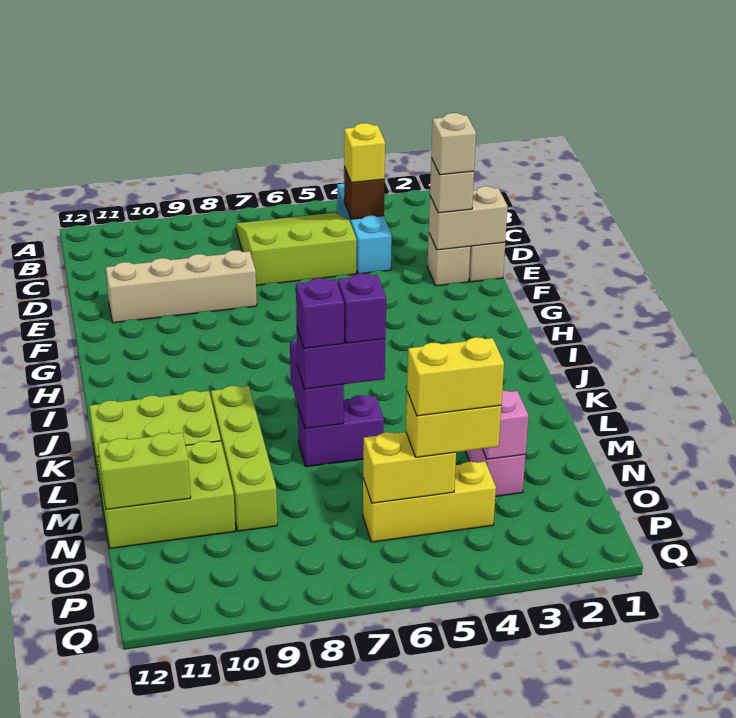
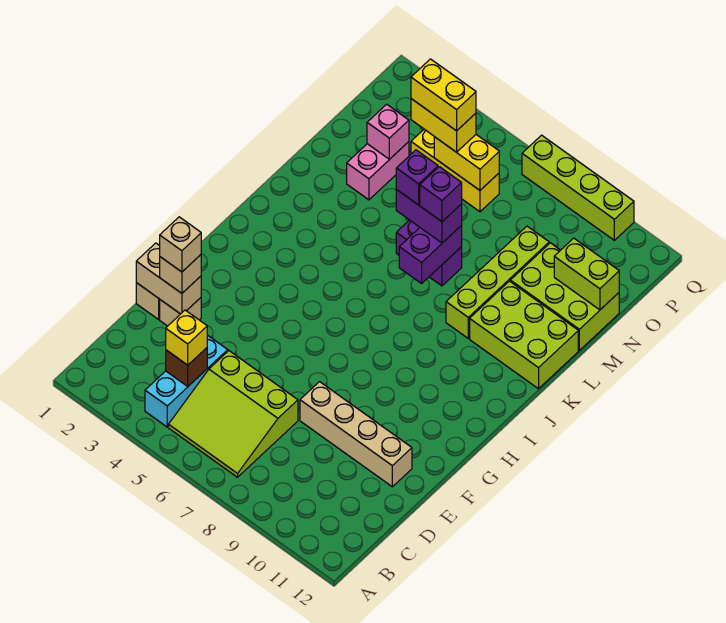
none -> lime 1x4 brick [522,135,634,240]

